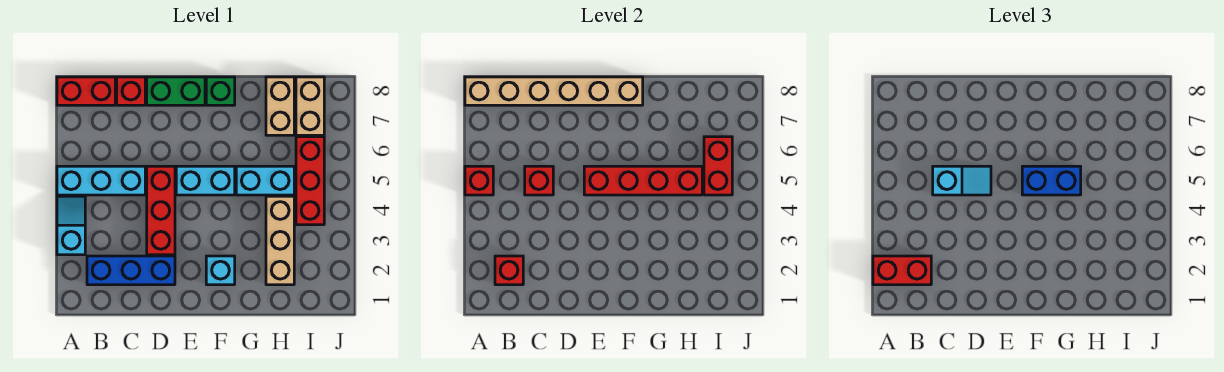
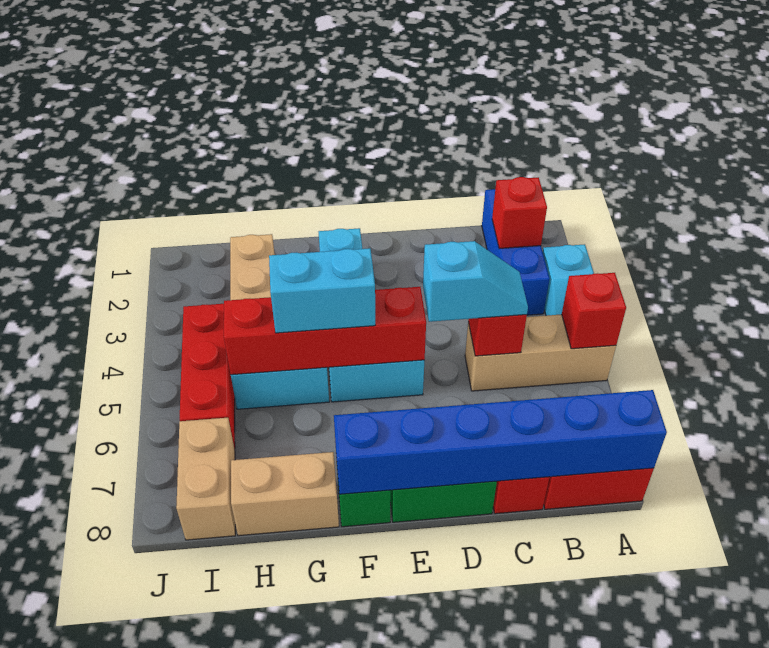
red 1x2 brick [873,256,931,285] -> none
cyan 1x3 brick [57,166,145,195] -> tan 1x3 brick [465,314,616,391]
tan 1x6 brick [465,77,643,105] -> blue 1x6 brick [334,390,667,494]
blue 1x3 brick [87,256,175,285] -> blue 1x3 brick turned to [482,189,550,315]
cyan 1x2 slope [933,166,991,195] -> cyan 1x2 slope turned to [423,241,528,322]
red 1x3 brick [147,166,175,255] -> none
blue 1x2 brick [1022,166,1081,195] -> cyan 1x2 brick [269,248,375,333]
tan 1x2 brick [266,77,294,135] -> tan 1x2 brick turned to [231,452,339,536]
red 1x2 brick [704,137,732,195] -> none

